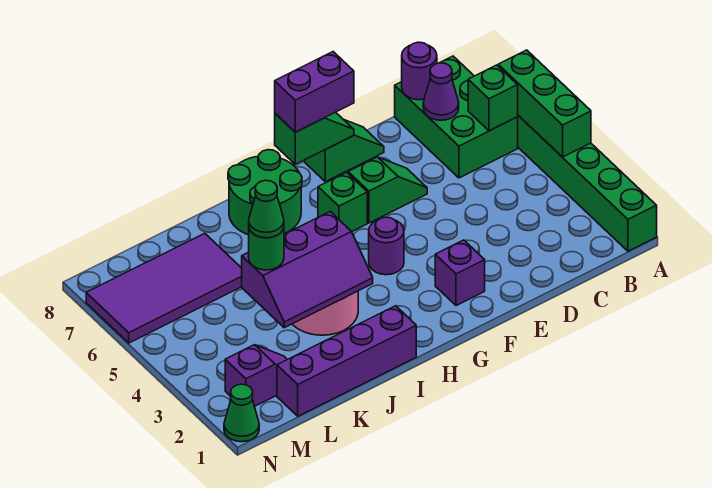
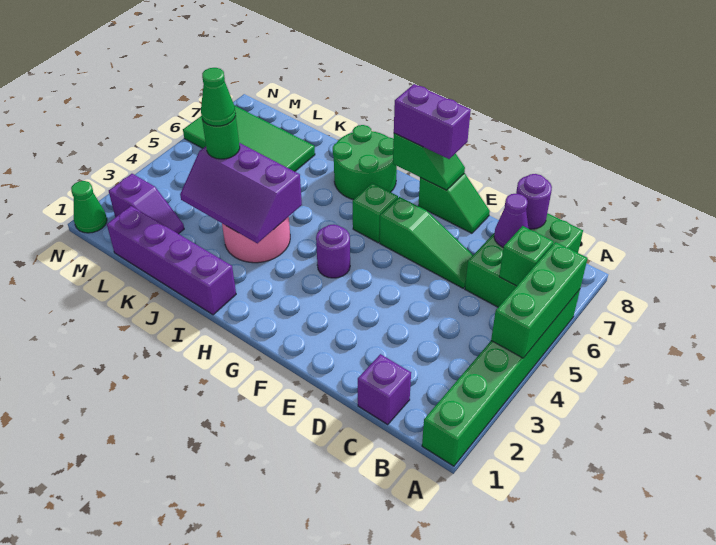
green 1x2 slope [348,157,427,223] -> green 1x3 slope [380,197,473,288]
purple 1x1 brick [435,240,485,306] -> purple 1x1 brick moved to [358,354,411,425]
purple 2x4 tile [86,233,242,343] -> green 2x4 tile [183,105,315,172]

